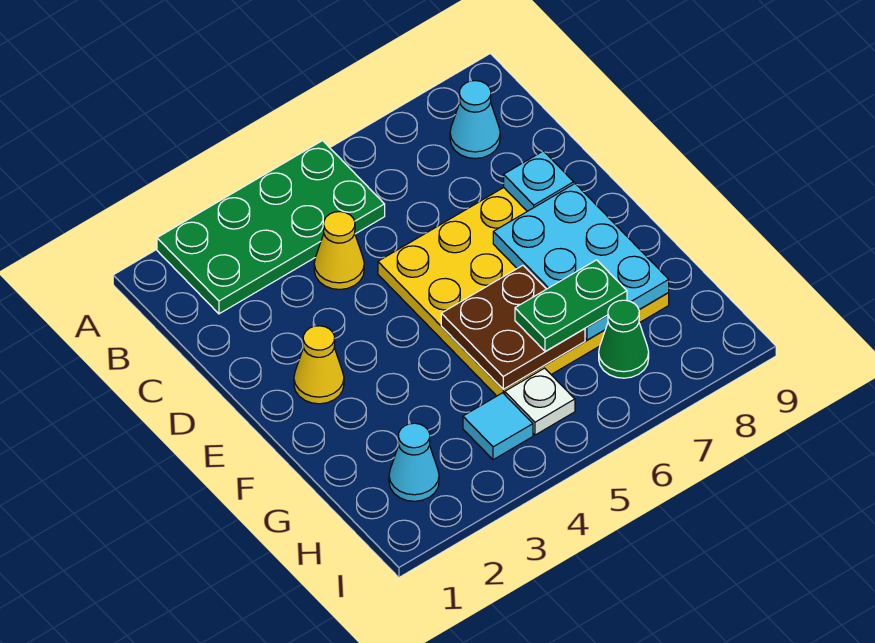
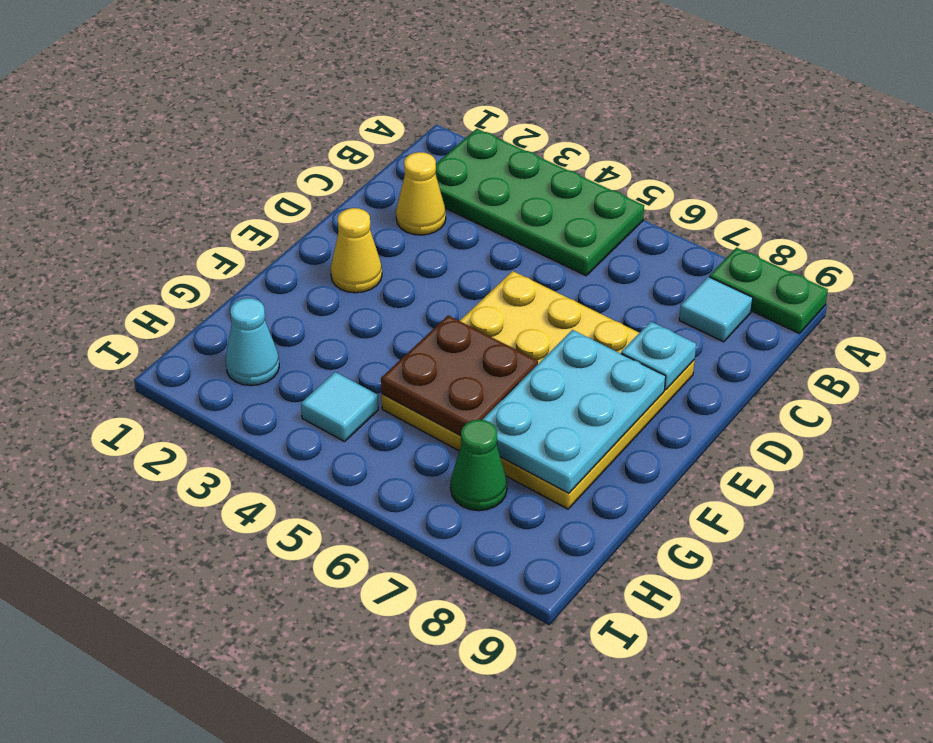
cyan 1x1 cone [450,81,500,159] -> cyan 1x1 tile [679,277,753,342]
yellow 1x1 cone [314,212,364,290] -> yellow 1x1 cone moved to [396,152,446,235]
green 1x2 plate [515,260,627,352] -> green 1x2 plate moved to [709,248,828,334]
white 1x1 plate [505,368,575,435] -> none

